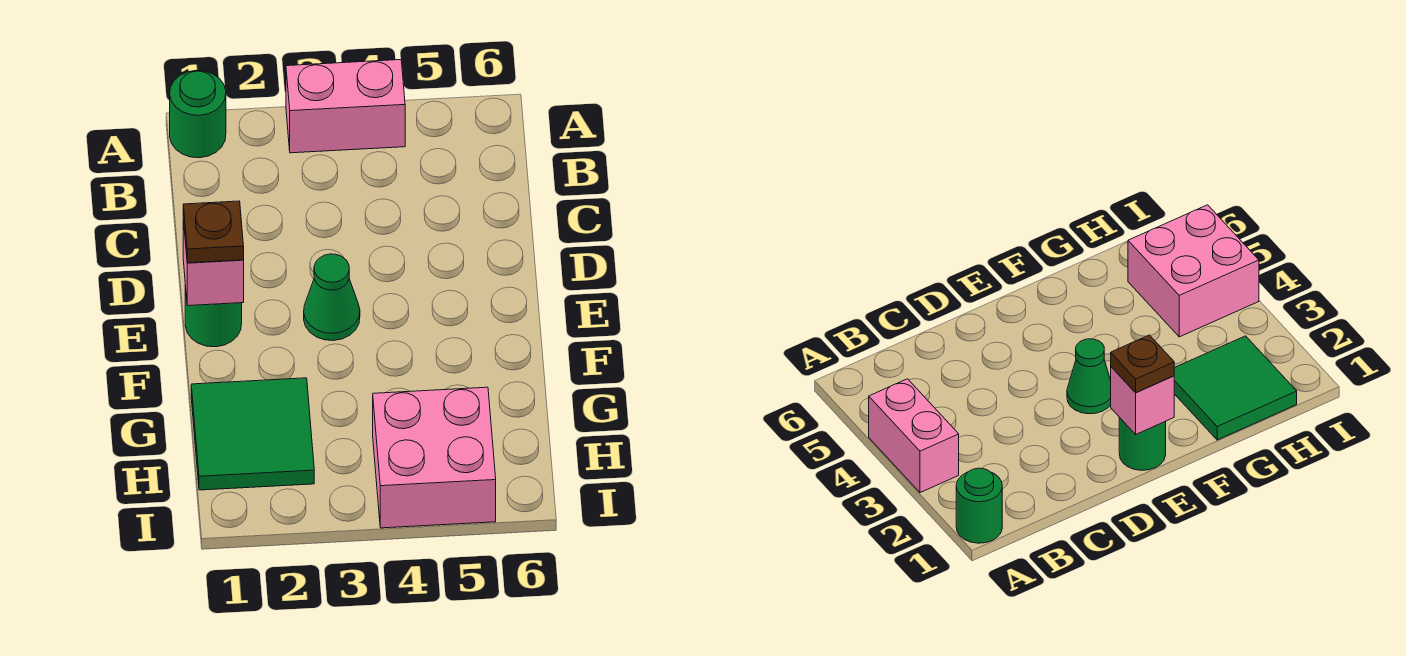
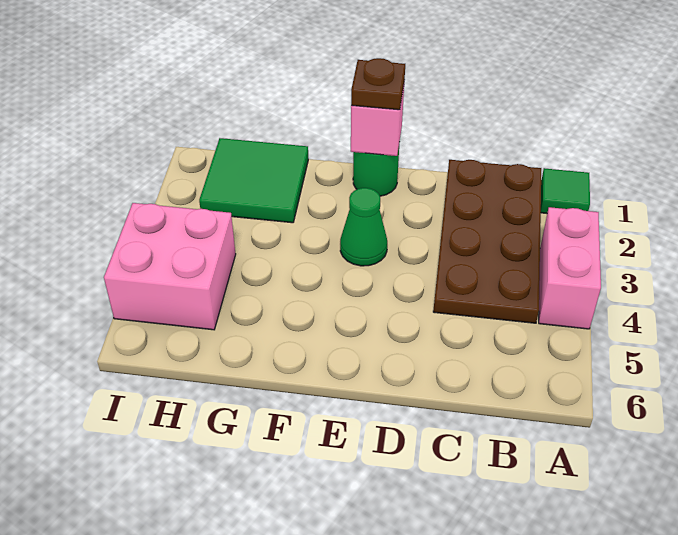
green 1x1 round brick [170,70,226,158] -> green 1x1 tile [541,168,590,213]
none -> brown 2x4 plate [433,160,541,323]

